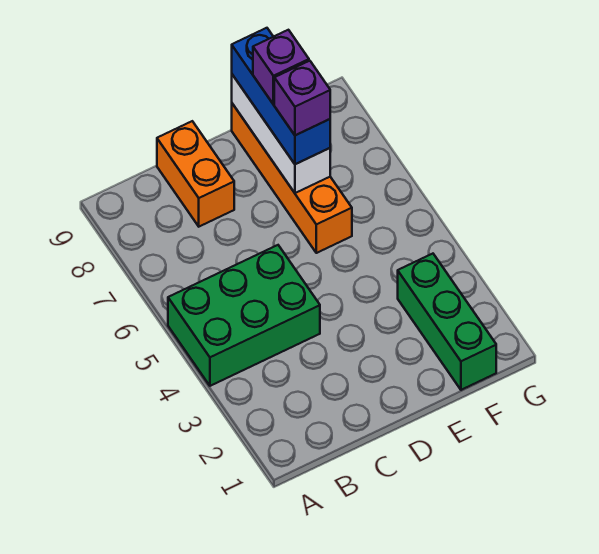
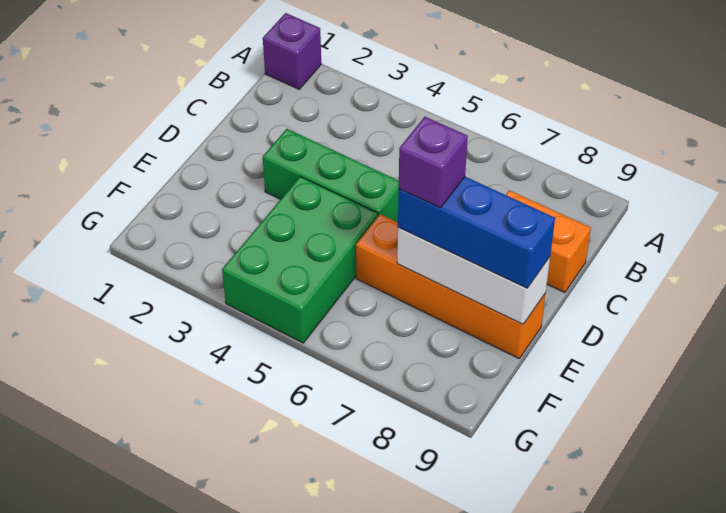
green 2x3 brick [168,245,320,386] -> green 2x3 brick moved to [222,176,378,343]
purple 1x1 brick [253,30,309,104] -> purple 1x1 brick moved to [263,13,321,89]
green 1x3 brick [398,254,496,390] -> green 1x3 brick moved to [263,129,399,222]

